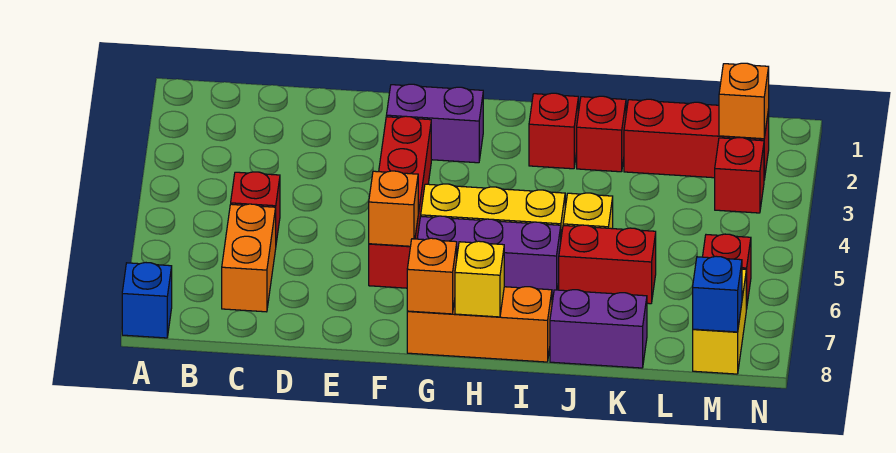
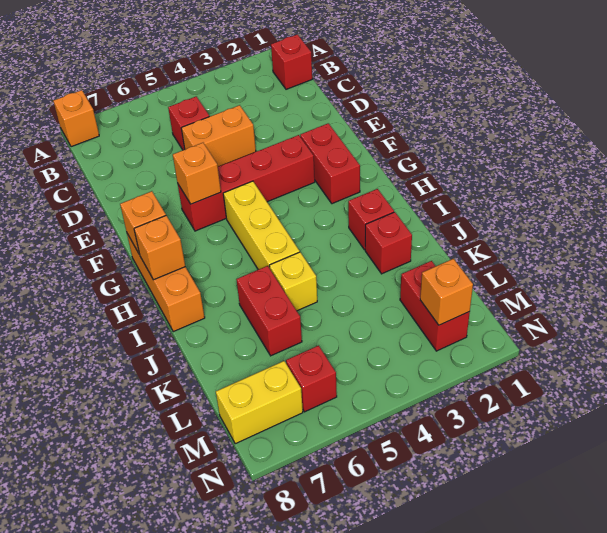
blue 1x1 brick [122,263,172,338] -> orange 1x1 brick [53,90,99,147]
orange 1x2 brick [222,204,276,312] -> orange 1x2 brick moved to [181,105,256,167]
purple 1x2 brick [386,84,483,163] -> red 1x2 brick [300,123,360,204]
purple 1x3 brick [417,216,561,297] -> none
yellow 1x1 brick [455,241,504,317] -> orange 1x1 brick [134,216,185,280]
purple 1x2 brick [550,290,647,368] -> none
red 1x3 brick [624,99,769,180] -> red 1x2 brick [400,261,470,351]
red 1x1 brick [715,138,764,213] -> red 1x1 brick moved to [271,34,312,89]
blue 1x1 brick [693,256,742,332] -> none

